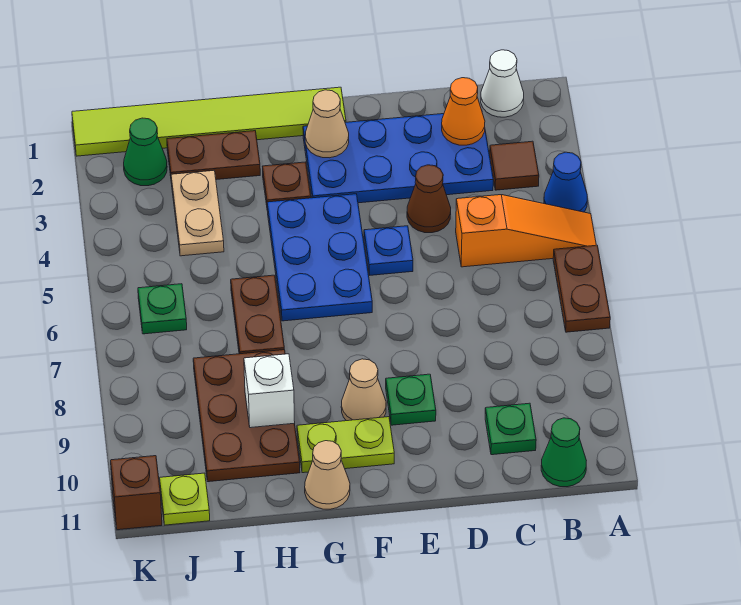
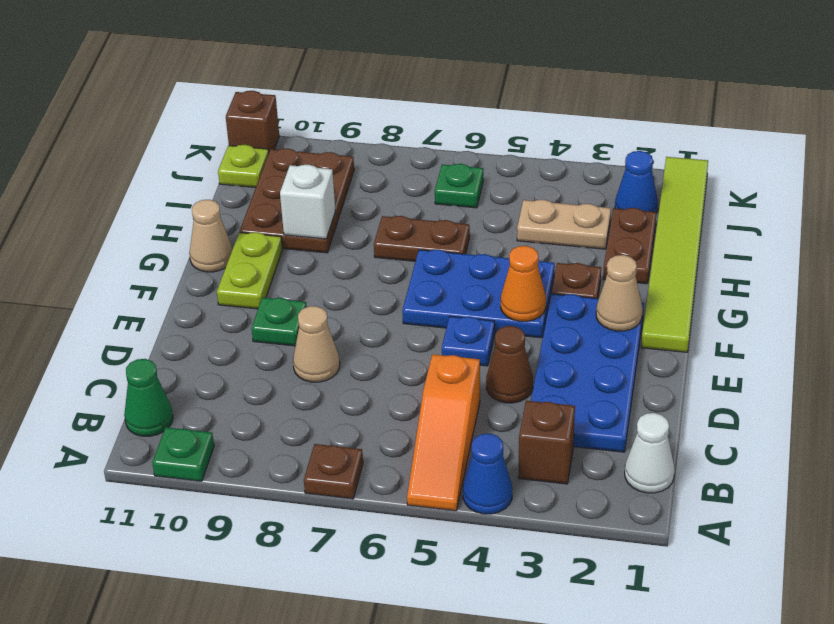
brown 1x2 plate [553,245,610,332] -> brown 1x1 plate [304,444,363,499]
brown 1x1 tile [490,141,539,190] -> brown 1x1 brick [518,401,575,484]
orange 1x1 cone [442,78,485,145] -> orange 1x1 cone moved to [501,246,546,321]
green 1x1 plate [485,403,536,455] -> green 1x1 plate moved to [152,427,214,481]
tan 1x1 cone [341,359,386,421] -> tan 1x1 cone moved to [293,306,340,382]
brown 2x3 plate [193,350,300,482] -> brown 2x3 plate turned to [240,148,354,253]
green 1x1 cone [124,118,167,186] -> blue 1x1 cone [615,151,658,213]

